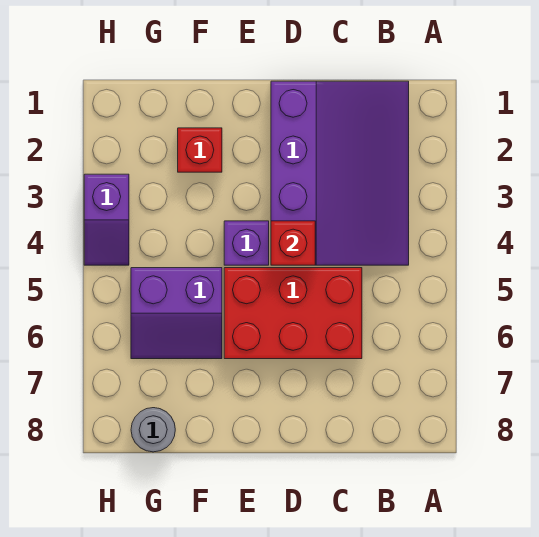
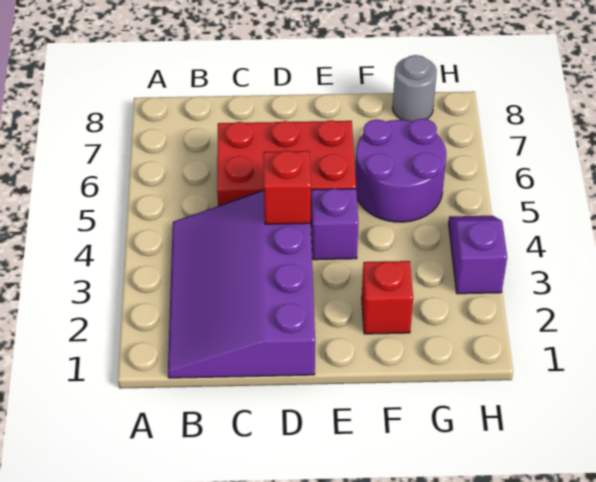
purple 2x2 slope [131,268,222,359] -> purple 2x2 round brick [355,119,446,222]

